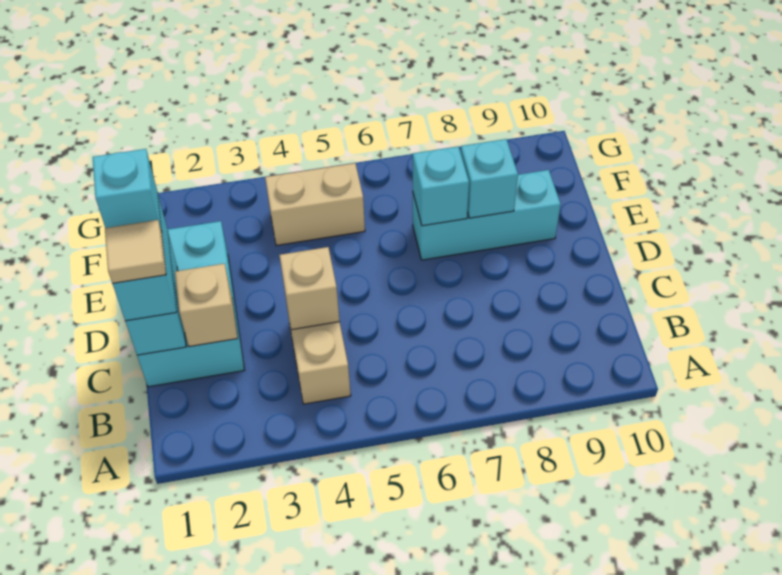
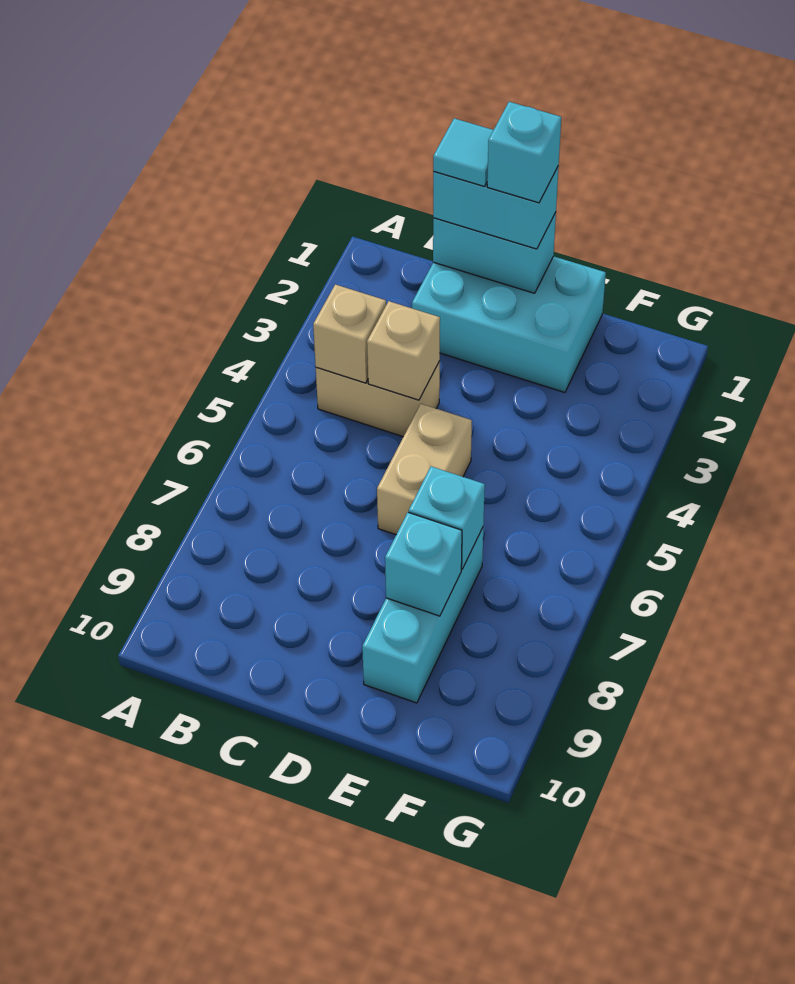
tan 1x1 tile [105,220,166,283] -> cyan 1x1 tile [433,118,493,187]
tan 1x1 brick [175,264,238,347] -> tan 1x1 brick moved to [313,284,386,383]
tan 1x2 brick [265,163,365,246] -> tan 1x2 brick moved to [377,404,472,535]

